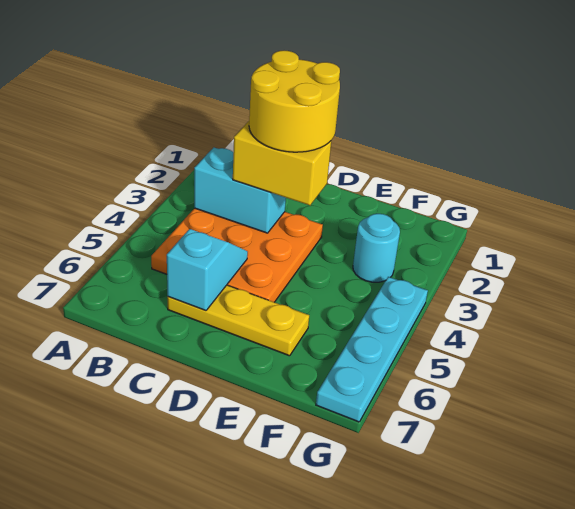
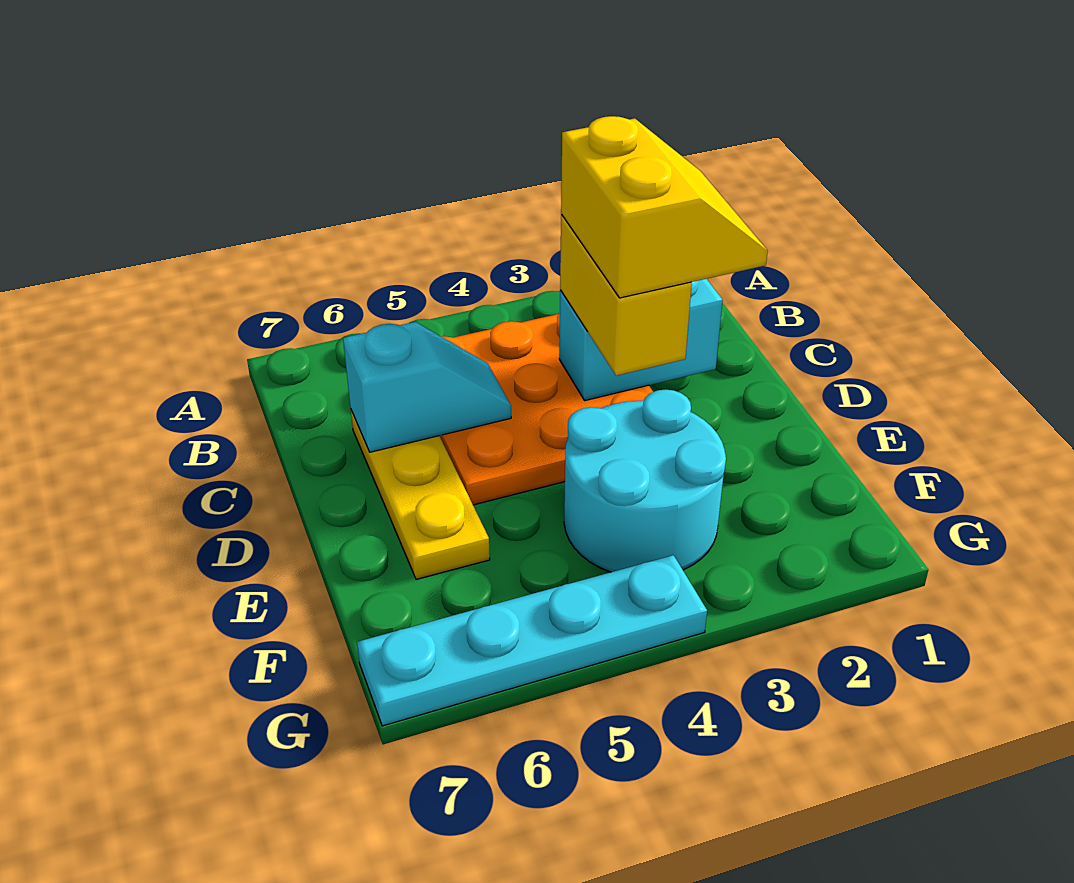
cyan 1x2 brick [194,148,286,233] -> cyan 1x2 brick turned to [559,279,723,401]
yellow 2x2 round brick [249,51,340,152] -> yellow 2x2 slope [561,116,768,298]
cyan 1x1 round brick [353,214,400,282] -> cyan 2x2 round brick [564,389,726,572]

